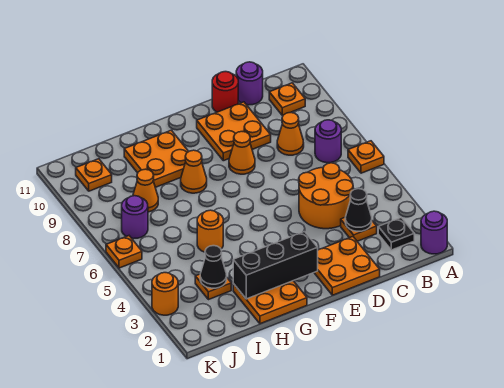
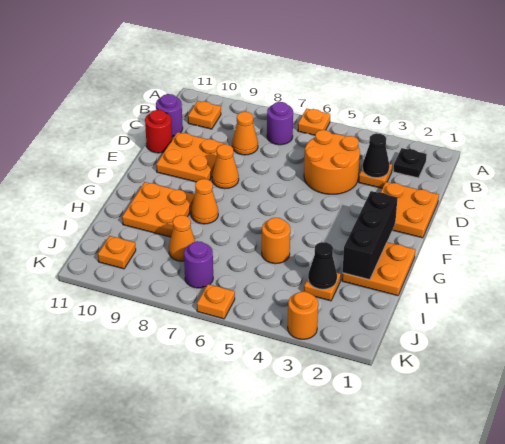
purple 1x1 round brick [421,211,447,254] -> none

